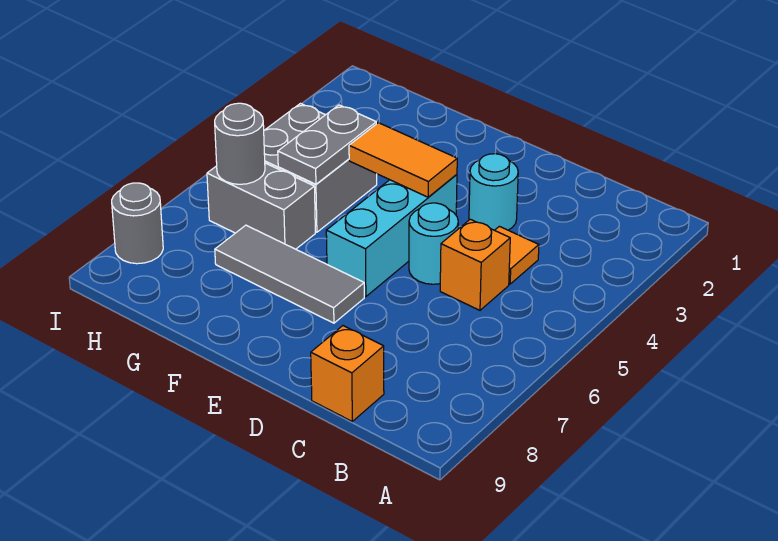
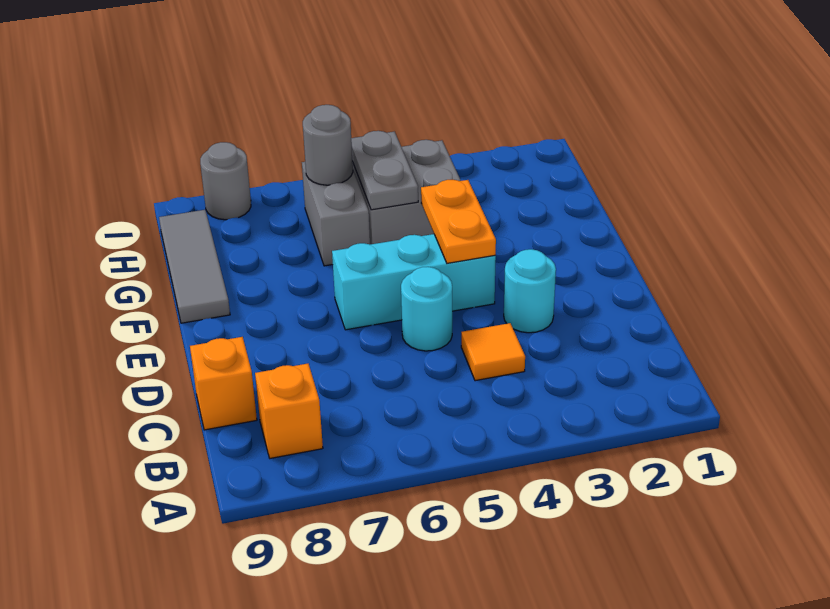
orange 1x1 brick [440,219,510,310] -> orange 1x1 brick moved to [255,364,323,458]
orange 1x2 tile [349,123,457,197] -> orange 1x2 plate [421,180,496,263]
grey 1x3 tile [215,225,364,323] -> grey 1x3 tile moved to [159,210,230,323]
grey 1x2 plate [278,105,376,184] -> grey 1x2 plate turned to [351,131,418,210]

